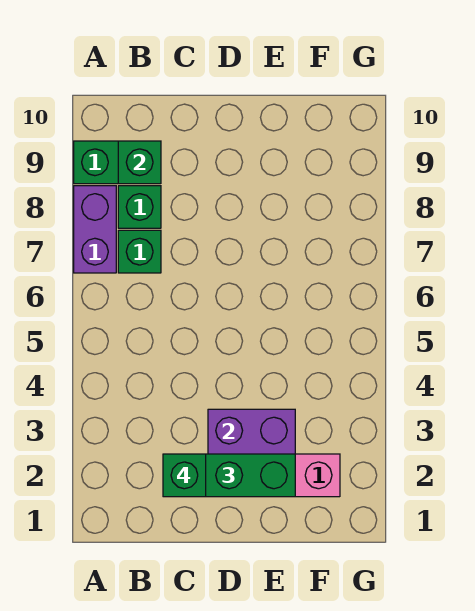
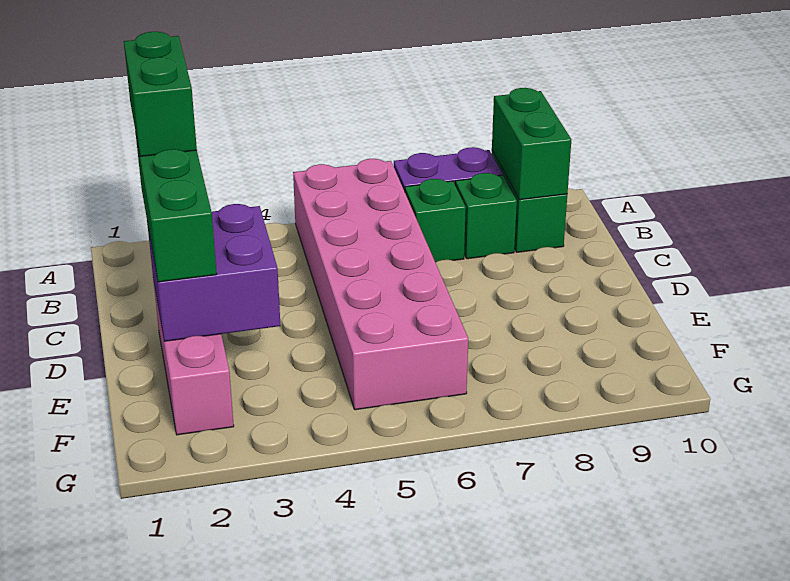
none -> pink 2x6 brick [293,159,468,410]
green 1x1 brick [118,141,161,184] -> green 1x2 brick [492,88,571,200]
green 1x1 brick [163,454,206,497] -> green 1x2 brick [124,32,197,156]

